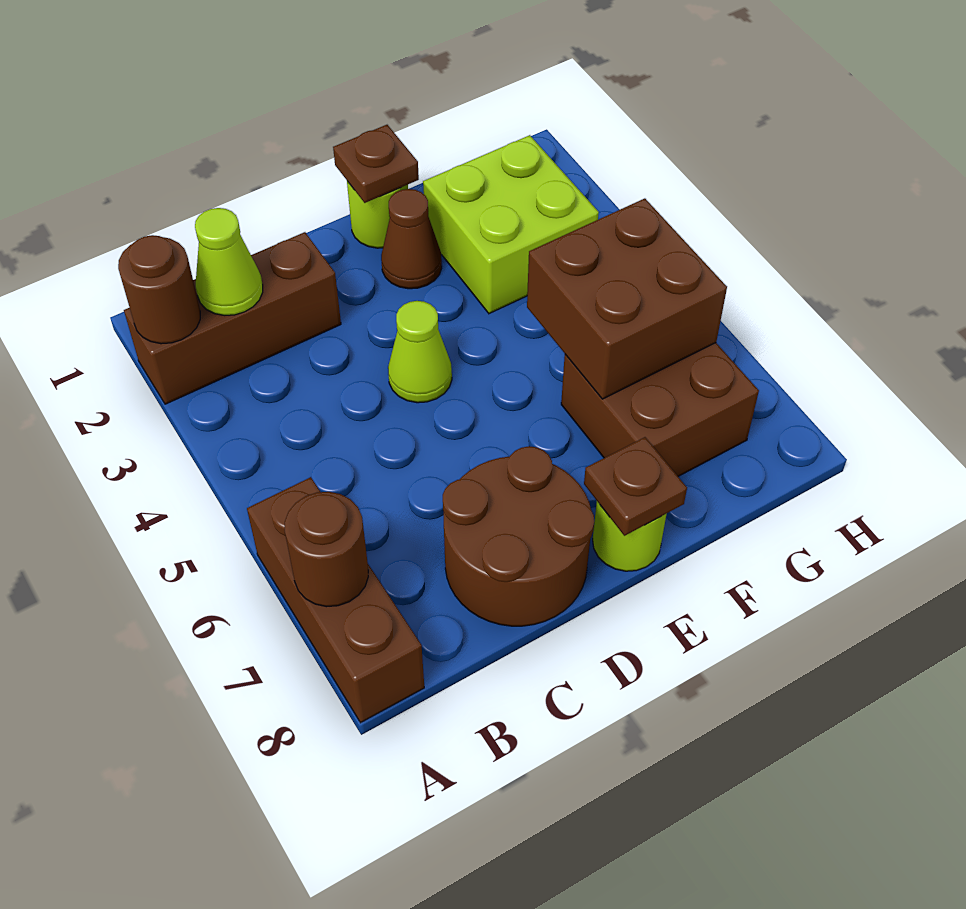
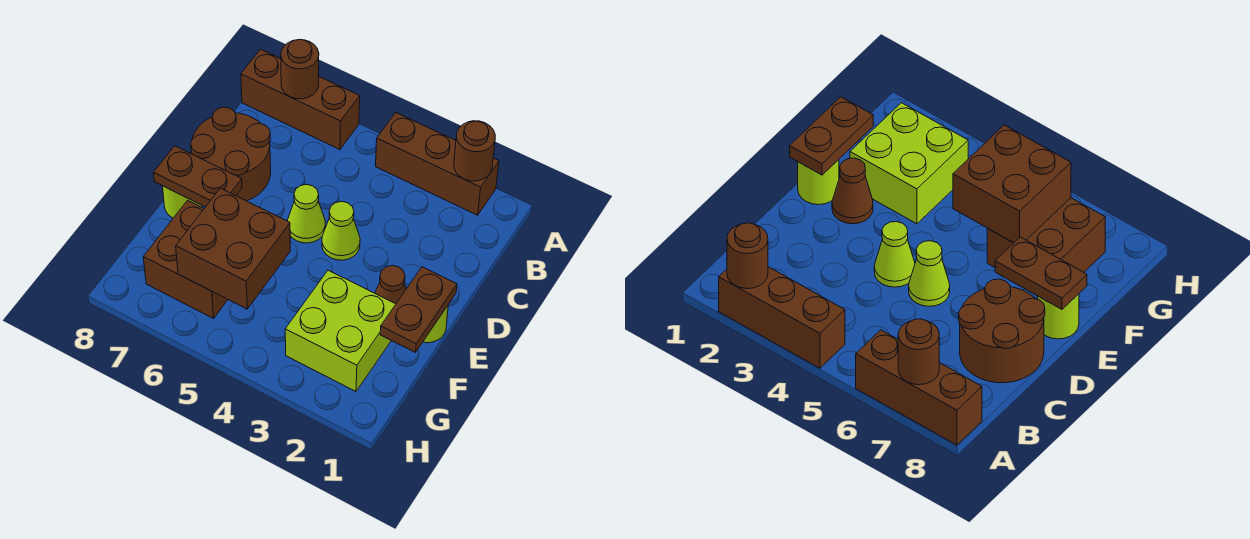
brown 1x3 brick [124,232,341,404] -> brown 1x3 brick turned to [376,113,499,215]
lime 1x1 cone [195,208,263,315] -> lime 1x1 cone moved to [288,184,326,243]
brown 1x1 plate [333,125,419,203] -> brown 1x2 plate [380,267,457,352]
brown 1x1 plate [584,437,687,536] -> brown 1x2 plate [153,146,242,207]

